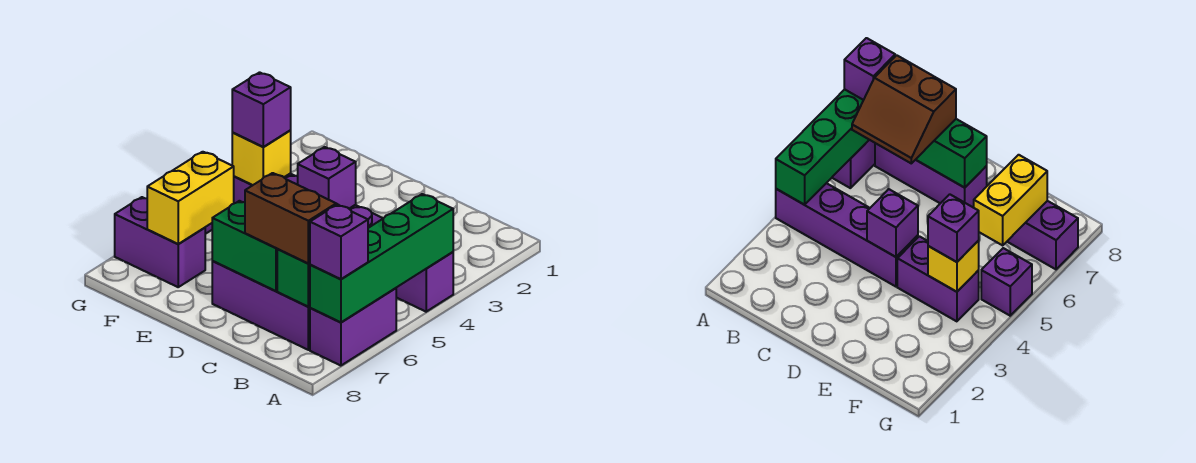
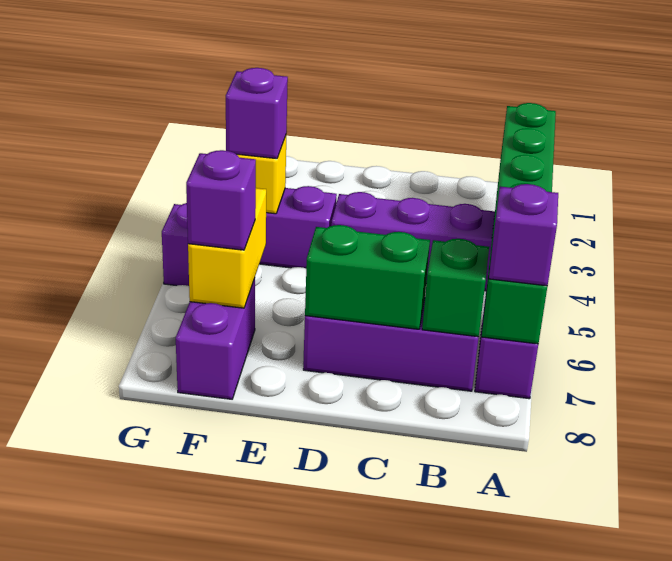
green 1x4 brick [310,194,453,322] -> green 1x6 brick [482,103,556,344]
brown 2x2 slope [245,173,338,263] -> none
purple 1x1 brick [298,147,356,208] -> purple 1x1 brick moved to [186,150,256,250]
purple 1x2 brick [115,197,205,287] -> purple 1x2 brick turned to [176,278,255,399]

